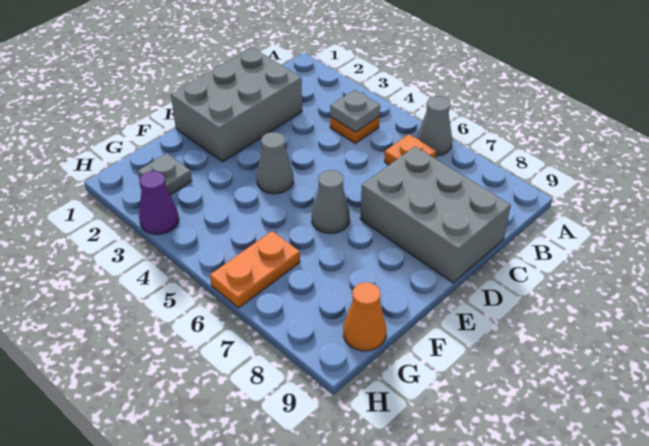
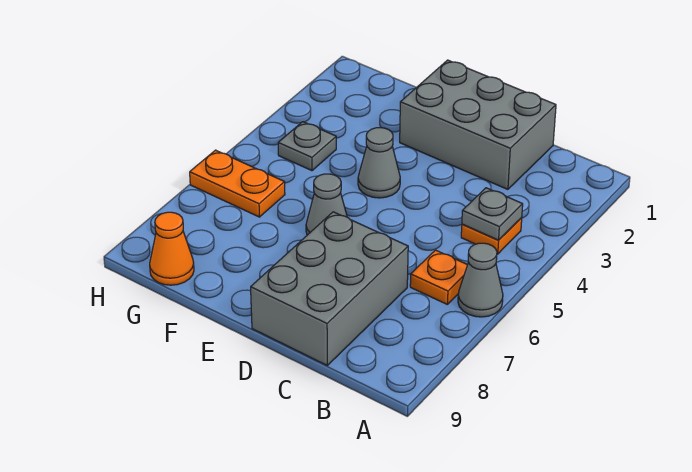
grey 1x1 plate [138,153,192,195] -> grey 1x1 plate moved to [278,122,336,171]
purple 1x1 cone [139,171,179,234] -> none

